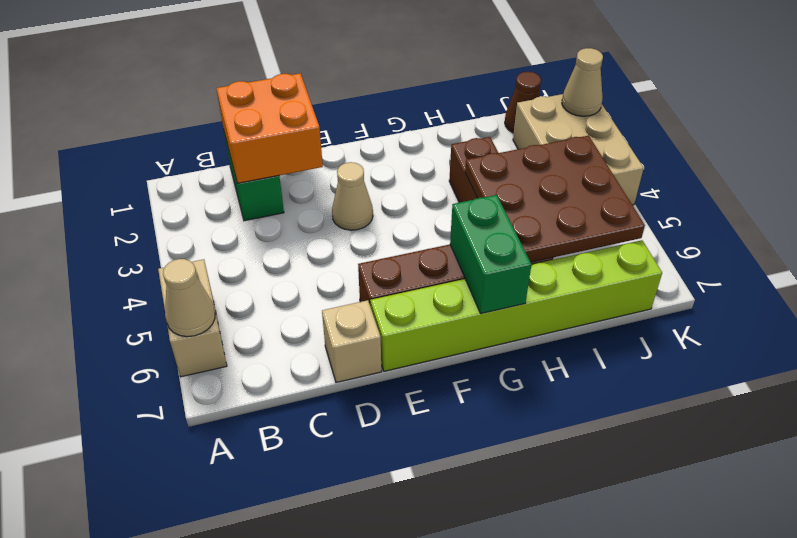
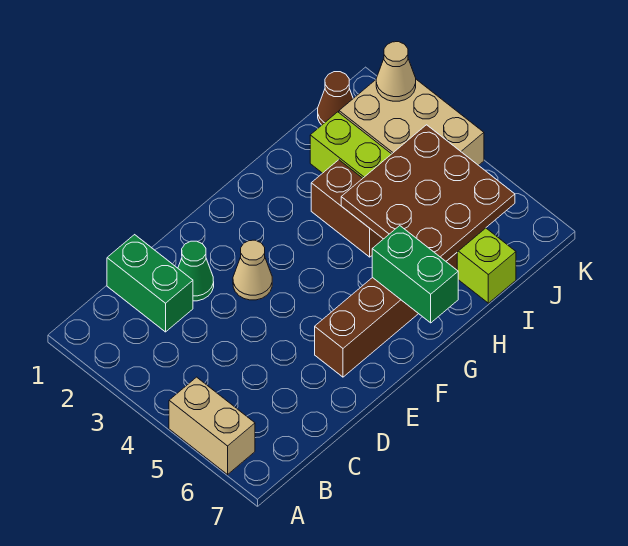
tan 1x1 cone [163,259,215,337] -> none
orange 2x2 brick [216,73,323,183] -> none
none -> green 1x1 cone [178,241,214,301]
tan 1x1 brick [322,300,381,383] -> none
lime 1x6 brick [371,240,662,371] -> lime 1x6 brick turned to [310,112,516,303]

